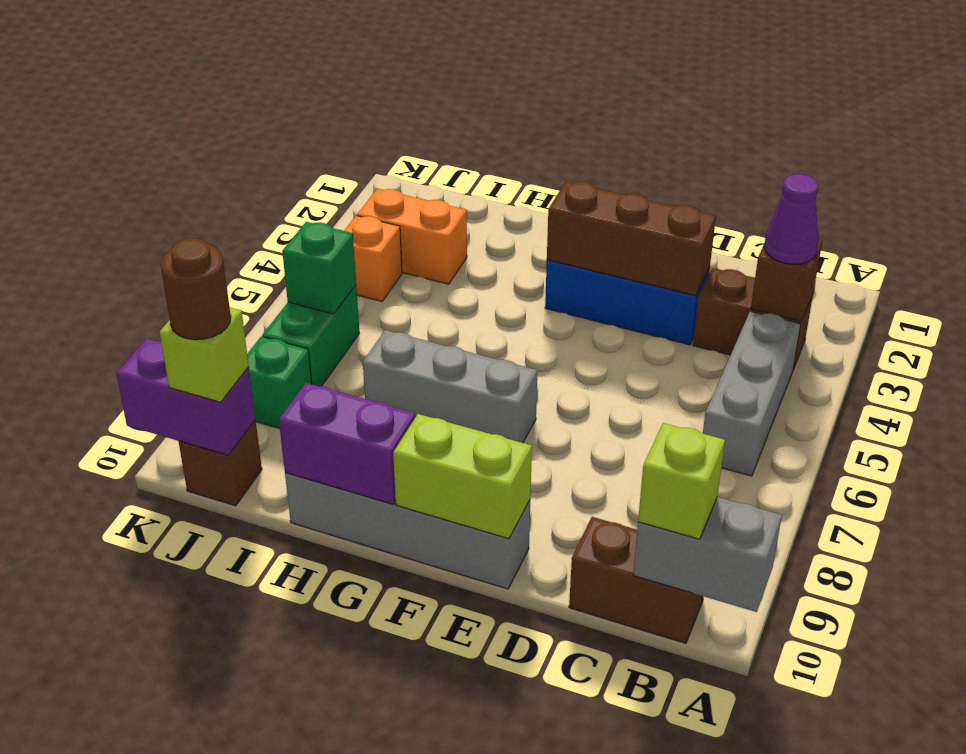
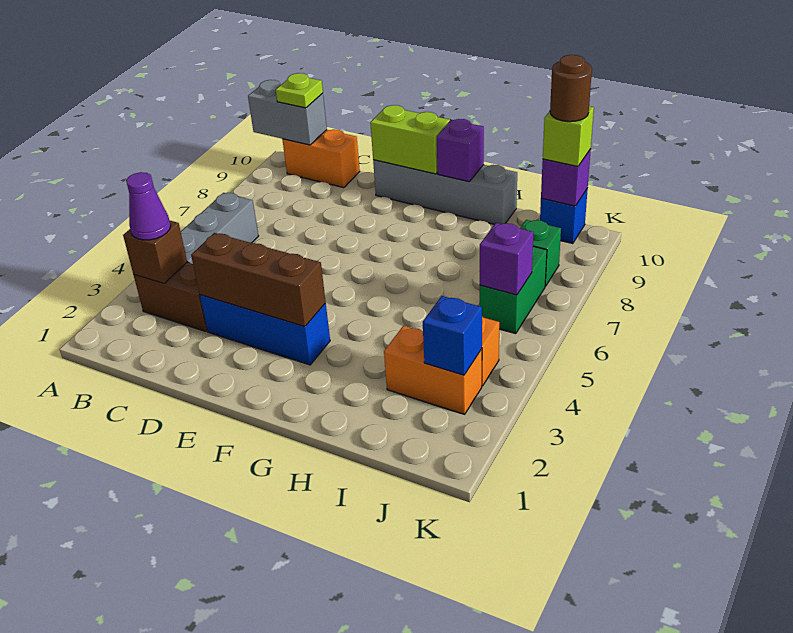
brown 1x2 brick [569,517,704,643] -> orange 1x2 brick [282,130,360,188]
lime 1x1 brick [638,423,725,539] -> lime 1x1 plate [276,73,323,108]
grey 1x3 brick [363,330,537,443] -> none
purple 1x2 brick [279,383,415,504] -> purple 1x1 brick [437,119,484,182]
none -> blue 1x1 brick [423,296,482,375]
green 1x1 brick [282,222,356,314] -> purple 1x1 brick [480,223,534,295]
brown 1x1 brick [179,420,262,506] -> blue 1x1 brick [540,188,588,244]
purple 1x2 brick [116,338,255,455] -> purple 1x1 brick [541,149,591,206]

